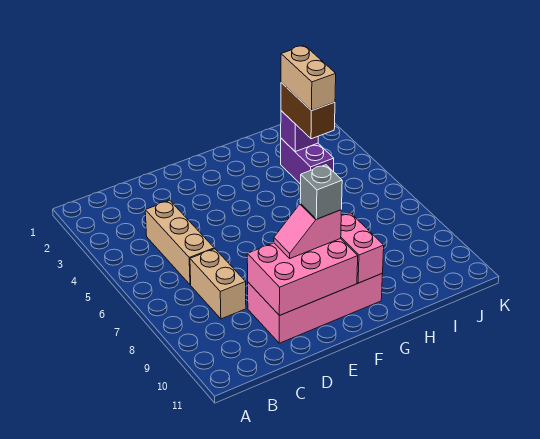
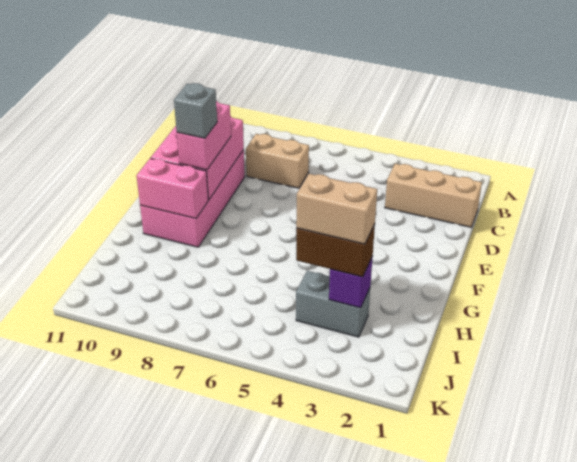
tan 1x3 brick [145,200,214,285] -> tan 1x3 brick moved to [385,164,482,227]
pink 1x2 slope [274,204,341,258] -> pink 1x2 brick [177,101,231,170]
purple 1x2 brick [281,138,334,184] -> grey 1x2 brick [296,271,370,337]

